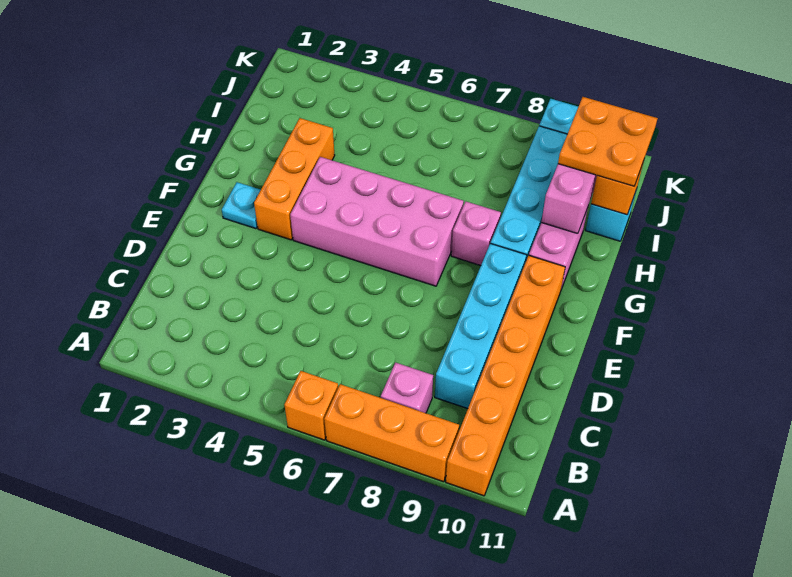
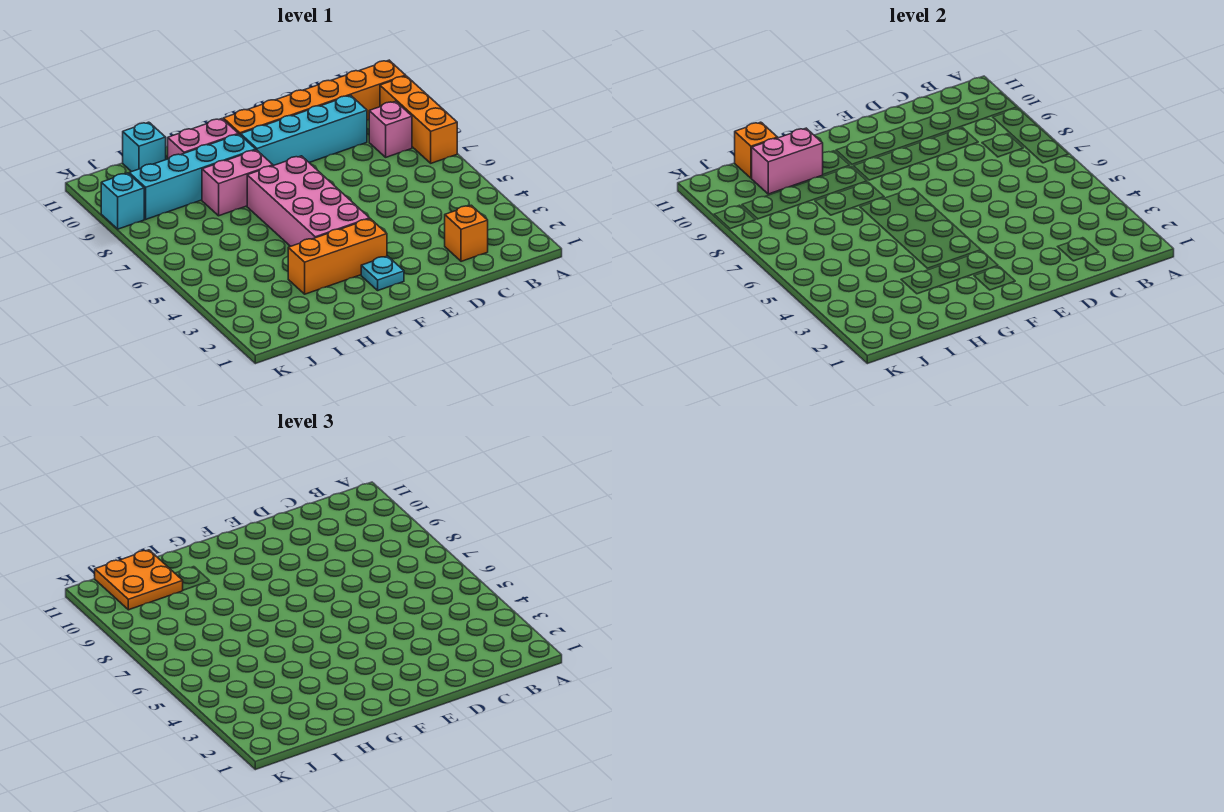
orange 1x1 brick [284,371,338,440] -> orange 1x1 brick moved to [445,205,488,261]
pink 1x1 brick [451,202,501,266] -> pink 1x2 brick [202,150,273,216]

